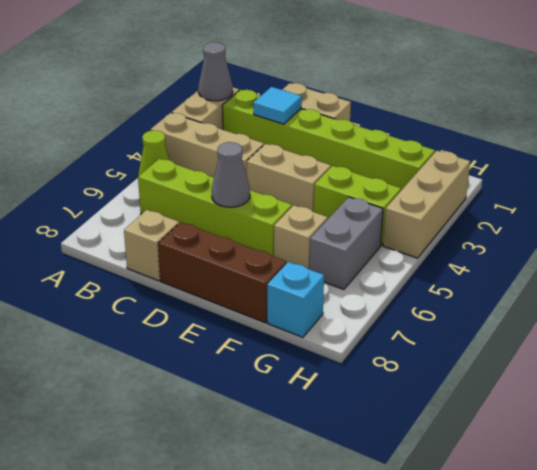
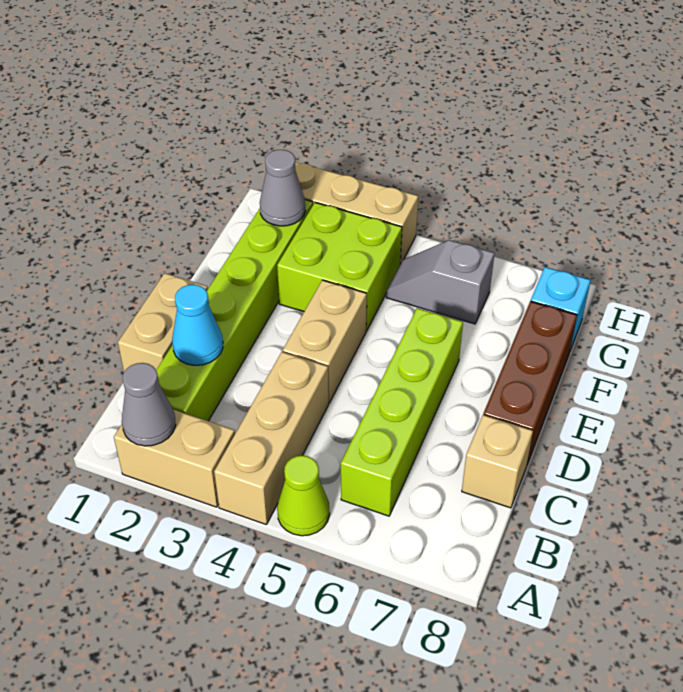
cyan 1x1 tile [253,87,302,124] -> cyan 1x1 cone [172,285,223,365]
grey 1x1 cone [211,142,250,207] -> grey 1x1 cone moved to [260,150,306,226]
lime 1x2 brick [314,166,401,245] -> lime 2x2 brick [277,203,402,331]
tan 1x1 brick [274,205,328,269] -> none
grey 1x2 brick [310,197,383,289] -> grey 1x2 slope [386,240,495,324]

